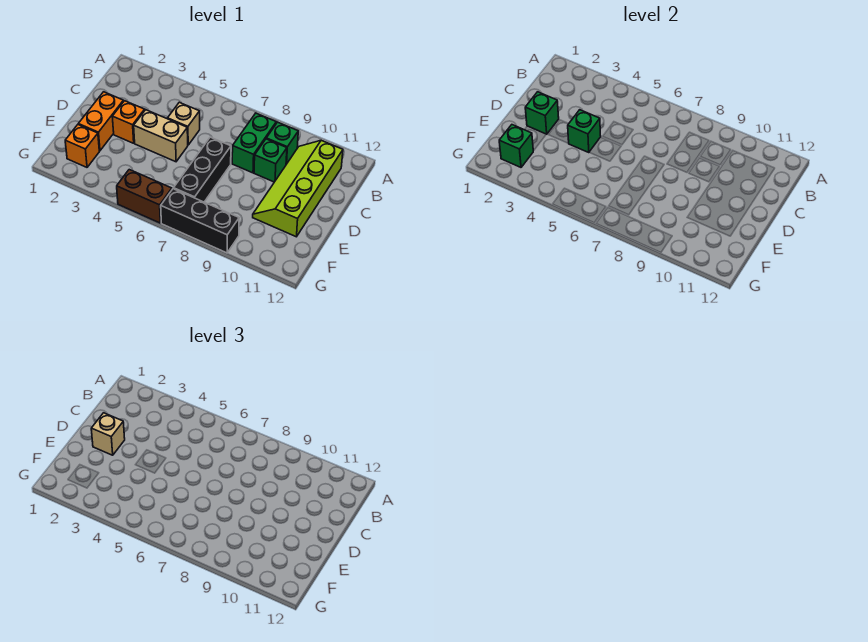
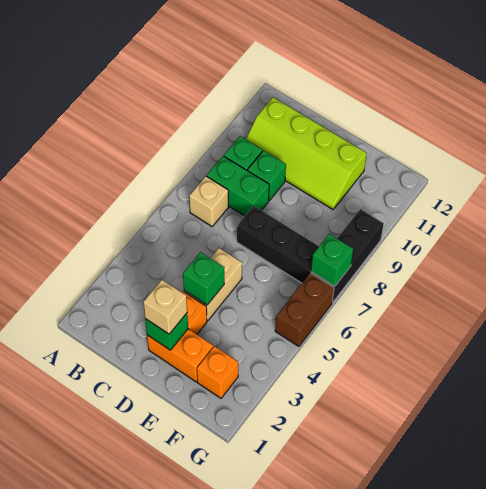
tan 1x1 brick [168,102,200,145] -> tan 1x1 brick moved to [189,176,228,226]
green 1x1 brick [499,125,533,167] -> green 1x1 brick moved to [311,234,353,286]

